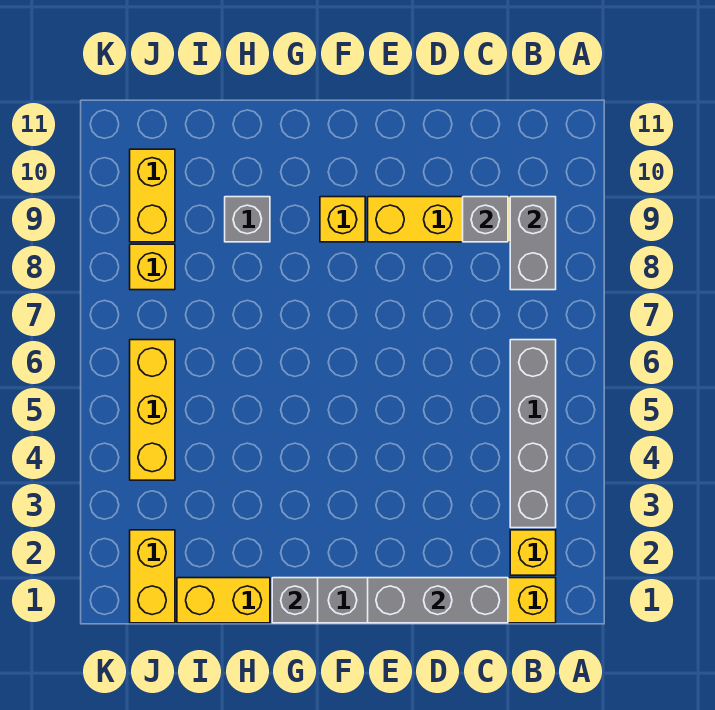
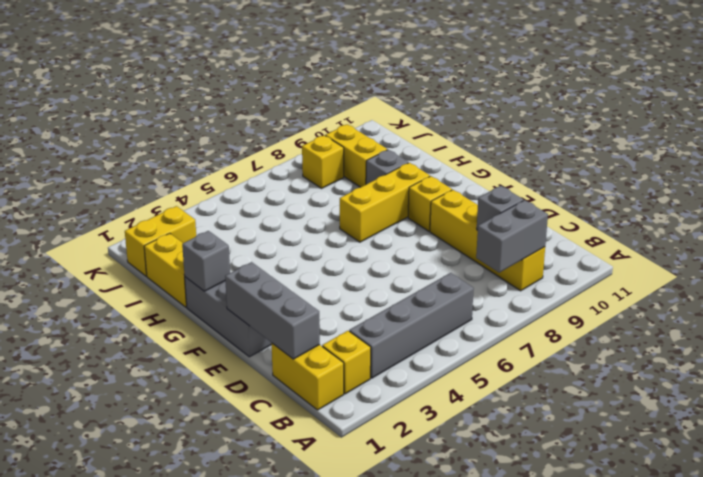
yellow 1x3 brick [130,340,175,480] -> yellow 1x3 brick moved to [340,163,430,242]
yellow 1x2 brick [130,149,175,242] -> yellow 1x2 brick turned to [325,124,387,187]

